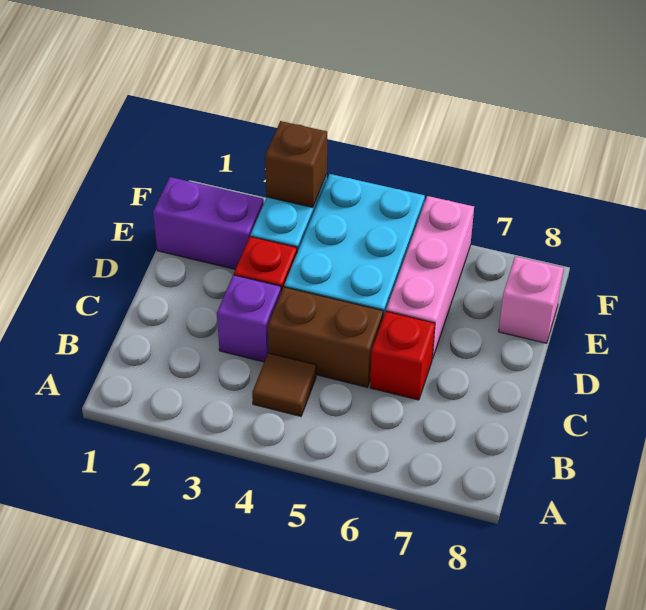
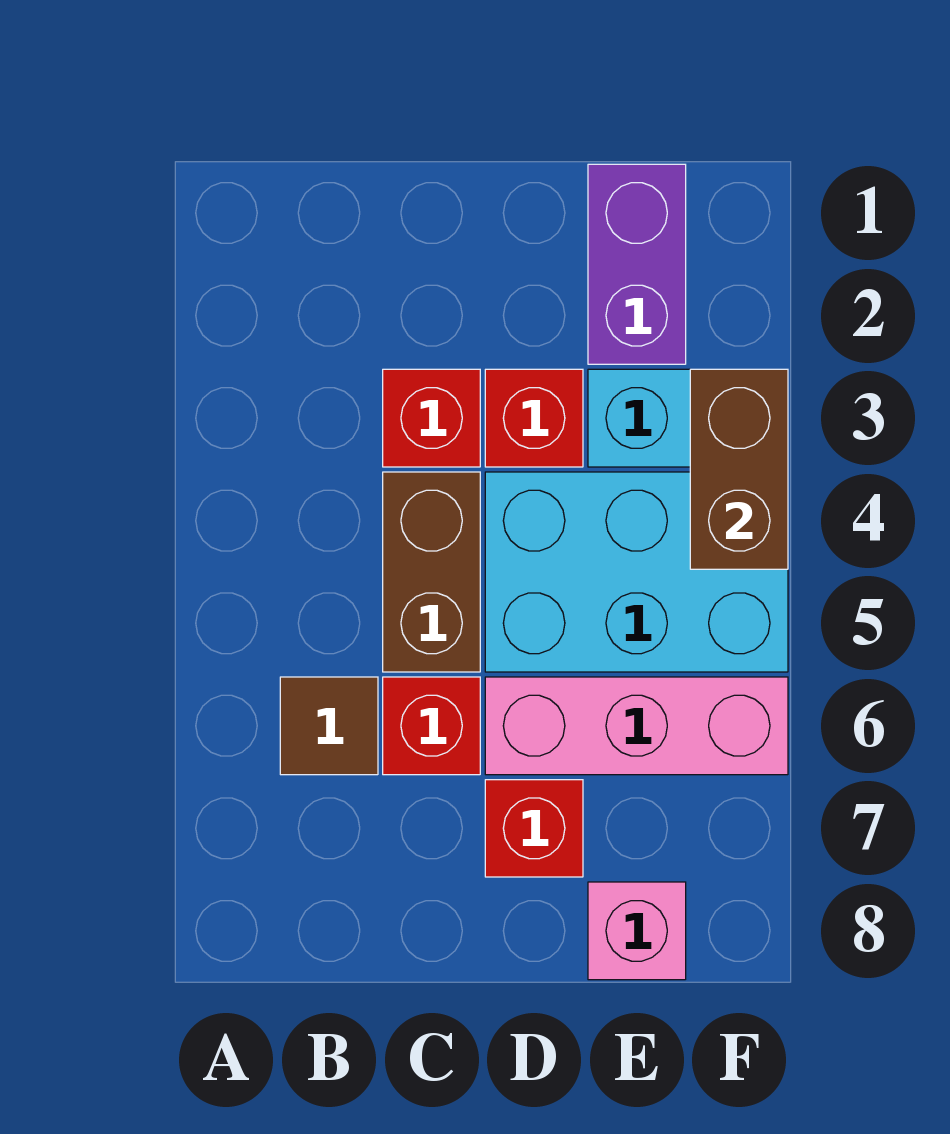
brown 1x1 tile [252,353,316,416] -> brown 1x1 tile moved to [280,677,378,775]
purple 1x1 brick [217,275,281,362] -> red 1x1 brick [383,369,480,467]
none -> red 1x1 brick [485,780,583,877]
brown 1x1 brick [265,121,327,207] -> brown 1x2 brick [690,369,788,569]

